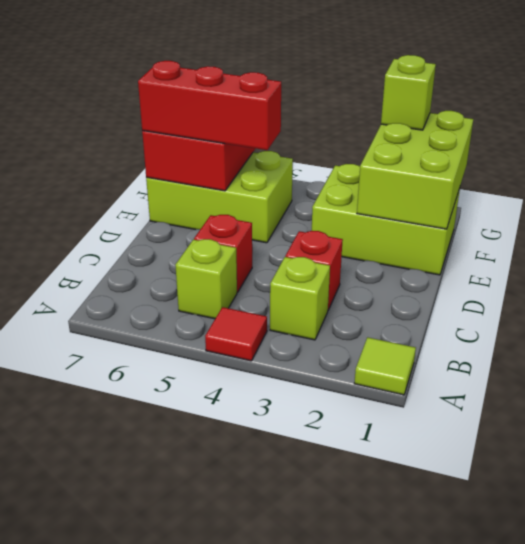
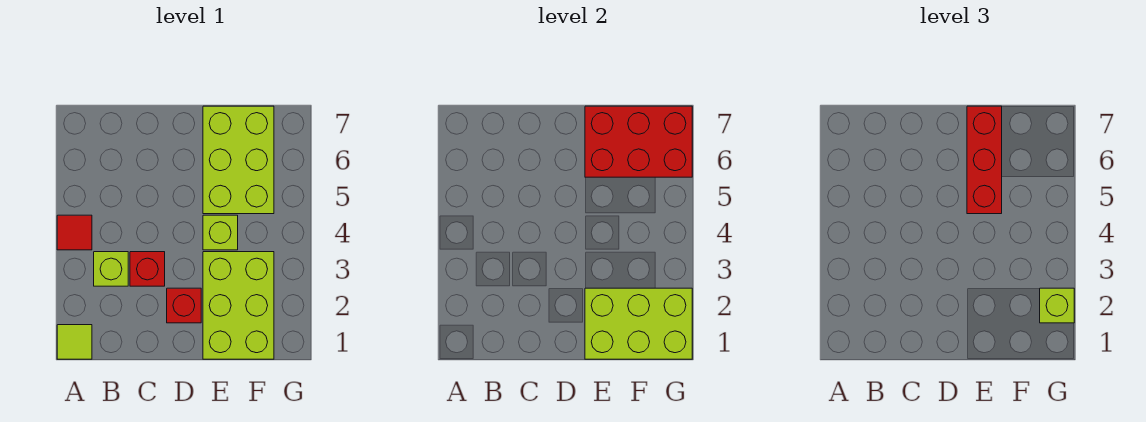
lime 1x1 brick [175,239,237,319] -> lime 1x1 brick moved to [203,215,238,250]
red 1x1 brick [194,215,252,292] -> red 1x1 brick moved to [167,288,201,323]

